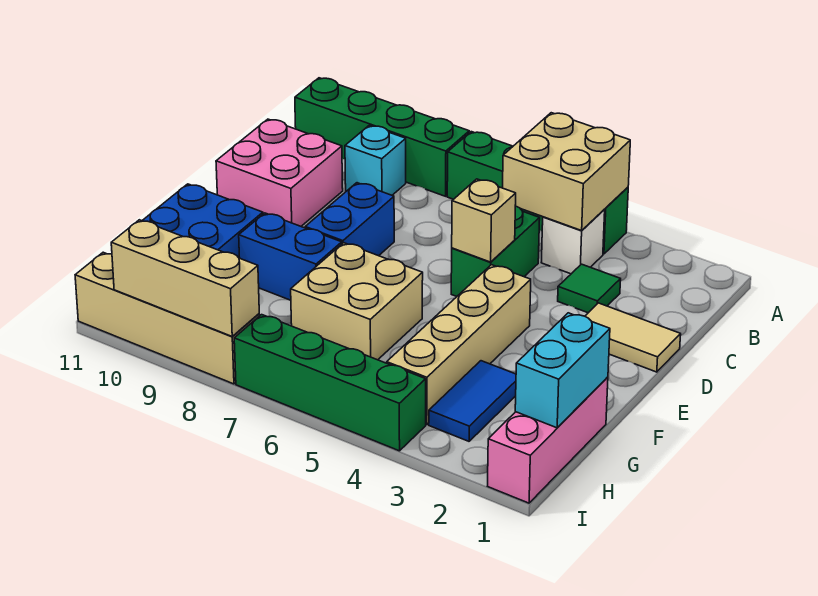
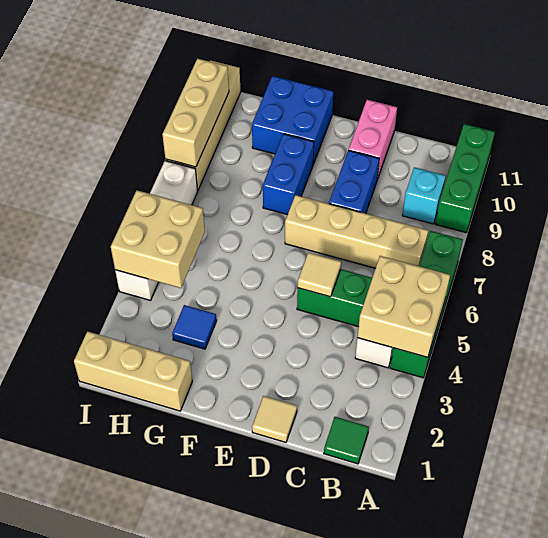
green 1x4 brick [295,78,469,196] -> green 1x3 brick [435,124,495,233]
green 1x1 tile [558,264,621,313] -> green 1x1 tile moved to [324,417,369,464]
pink 2x2 brick [216,119,343,226] -> pink 1x2 brick [349,100,397,180]
tan 1x2 tile [585,303,681,372] -> tan 1x1 tile [252,396,297,442]
tan 1x1 brick [452,179,516,262] -> tan 1x1 tile [298,253,341,297]
blue 1x2 brick [305,183,394,256] -> blue 1x2 brick turned to [329,150,379,214]
tan 1x4 brick [387,265,531,424] -> tan 1x4 brick moved to [285,195,428,268]
tan 2x2 brick [291,243,423,360] -> tan 2x2 brick moved to [111,190,205,288]
pink 1x3 brick [488,377,608,503] -> tan 1x3 brick [74,332,192,411]
cyan 1x2 brick [515,313,610,428] -> none
blue 1x2 tile [429,361,516,441] -> blue 1x1 tile [172,305,217,349]
green 1x4 brick [234,315,426,451] -> white 1x4 brick [115,161,198,300]

